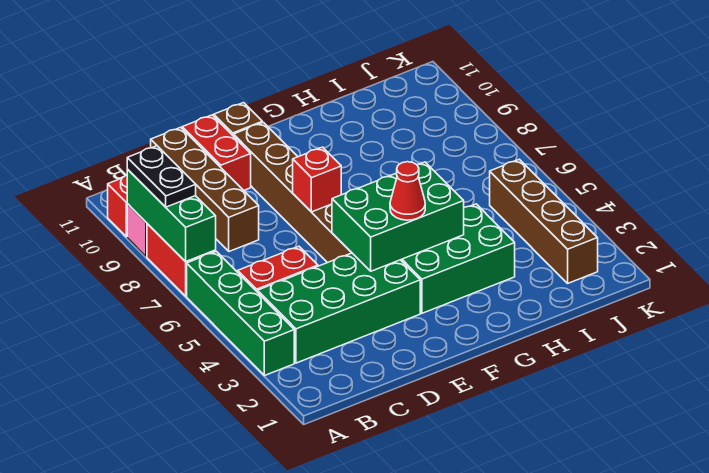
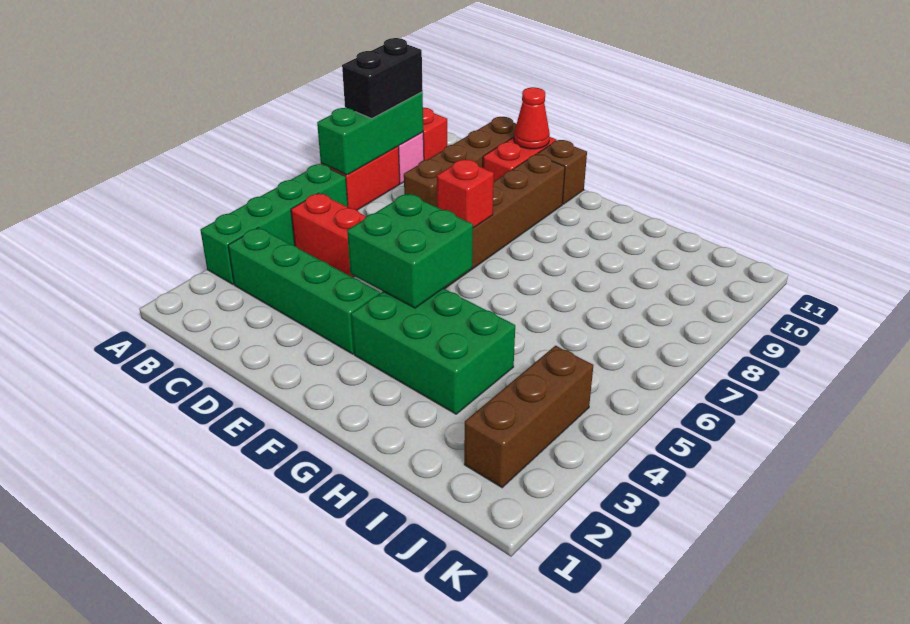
black 1x2 plate [127,146,196,207] -> black 1x2 brick [342,38,423,119]
green 2x4 brick [257,253,420,363] -> green 1x4 brick [228,227,380,354]
green 2x3 brick [332,162,464,271] -> green 2x2 brick [347,194,473,308]
red 1x1 cone [390,162,425,220] -> red 1x1 cone moved to [514,87,550,149]
brown 1x4 brick [490,159,598,283] -> brown 1x3 brick [464,346,593,488]

